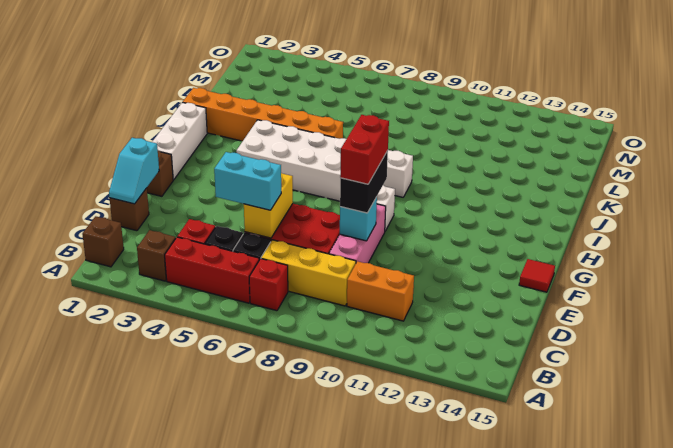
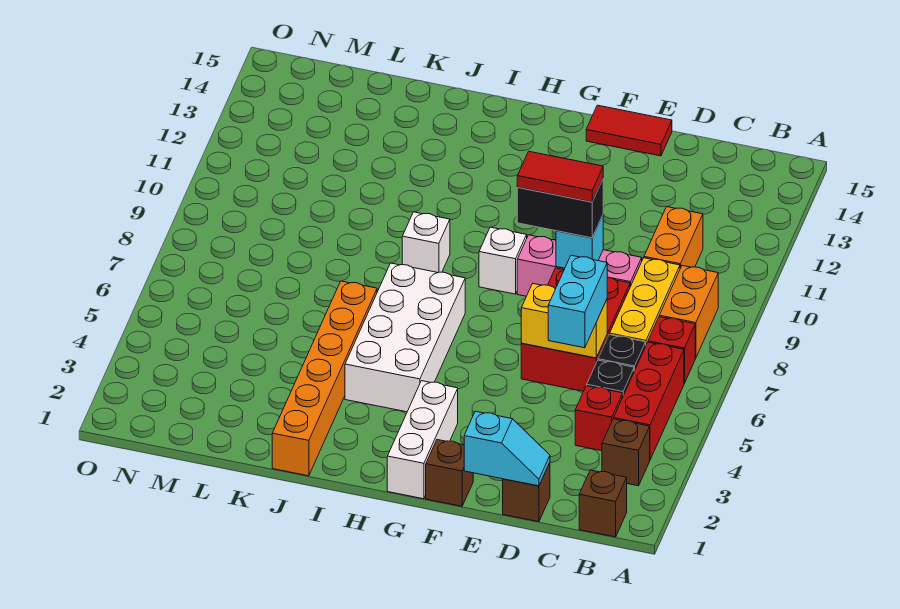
none -> orange 1x2 brick [659,266,718,358]
red 1x2 brick [340,115,389,184] -> red 1x2 tile [517,151,603,202]
red 1x1 tile [519,259,555,292] -> red 1x2 tile [586,105,672,156]
white 1x3 brick [152,102,207,180] -> white 1x3 brick turned to [387,381,458,499]

